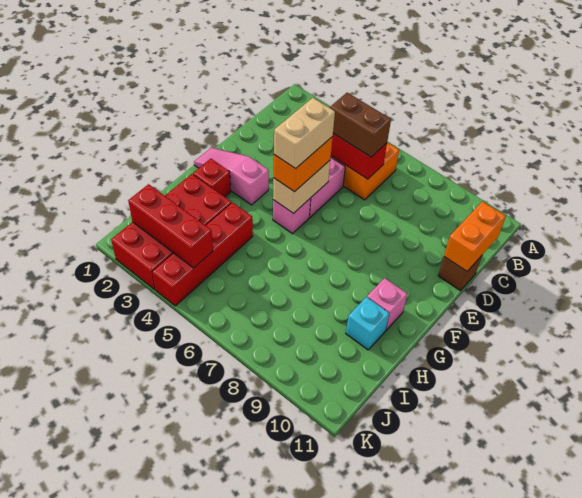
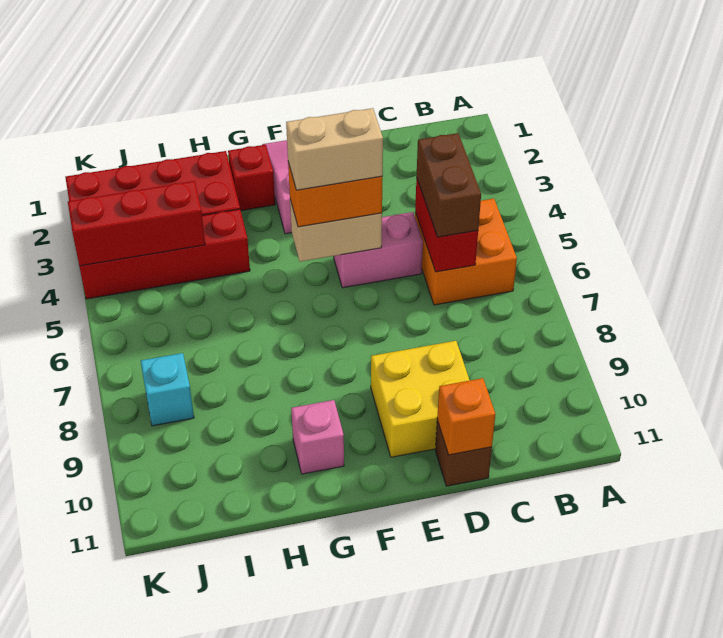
orange 1x2 brick [444,201,506,271] -> orange 1x1 brick [437,378,495,455]
none -> yellow 2x2 brick [371,341,470,457]
pink 1x1 brick [273,198,311,234] -> none
cyan 1x1 brick [346,297,389,350] -> cyan 1x1 brick moved to [141,353,194,426]
red 1x3 brick [128,184,213,268] -> red 1x3 brick turned to [68,181,205,266]

